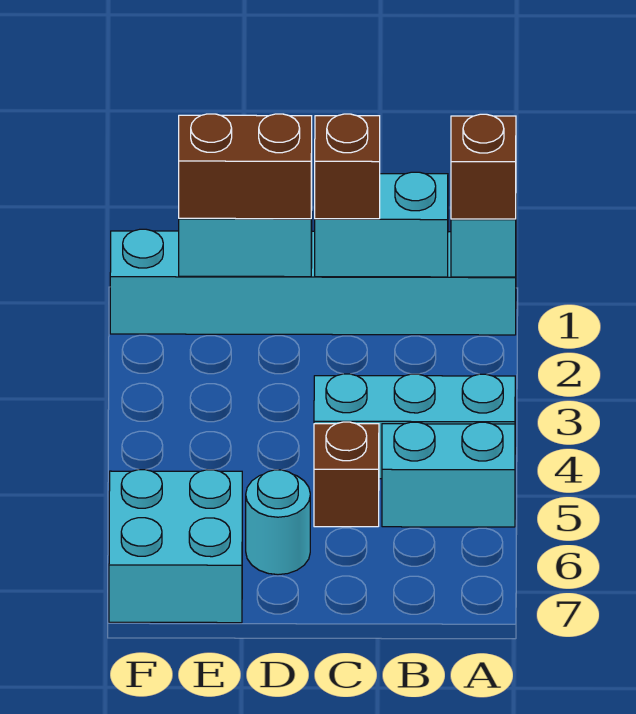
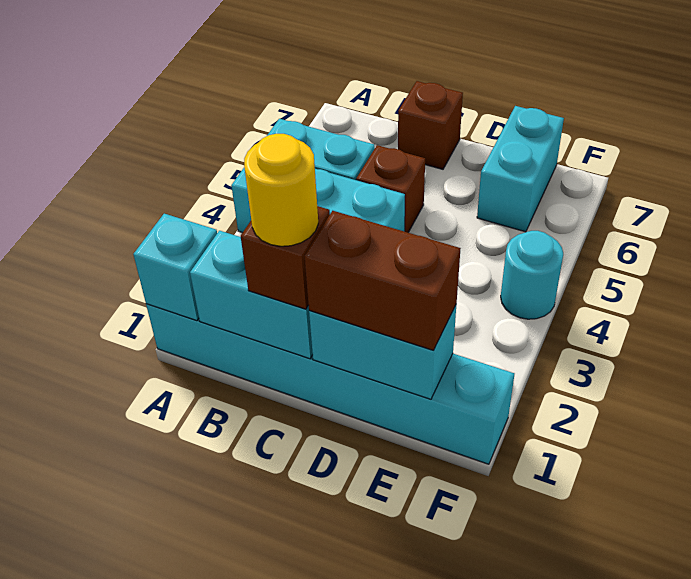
brown 1x1 brick [451,114,516,219] -> brown 1x1 brick moved to [398,81,463,169]
none -> yellow 1x1 round brick [244,134,318,246]
cyan 1x1 round brick [246,470,310,575] -> cyan 1x1 round brick moved to [501,231,563,319]
cyan 2x2 brick [109,470,242,623] -> cyan 1x2 brick [477,106,564,232]

